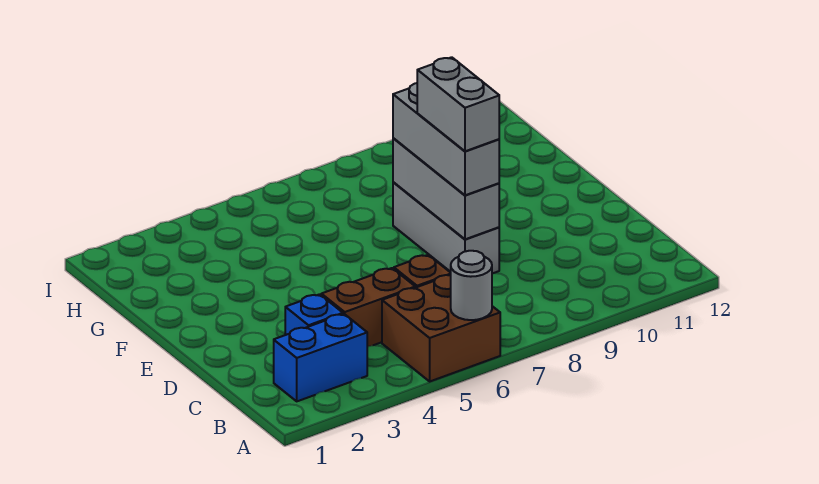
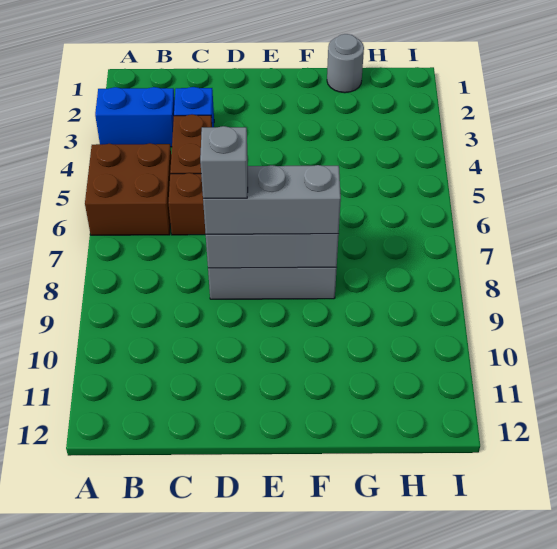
grey 1x1 round brick [451,251,492,320] -> grey 1x1 round brick moved to [327,34,364,93]
blue 1x2 brick [274,314,367,401] -> blue 1x2 brick turned to [95,87,175,147]
grey 1x2 brick [417,57,499,151] -> grey 1x1 brick [200,126,248,198]

